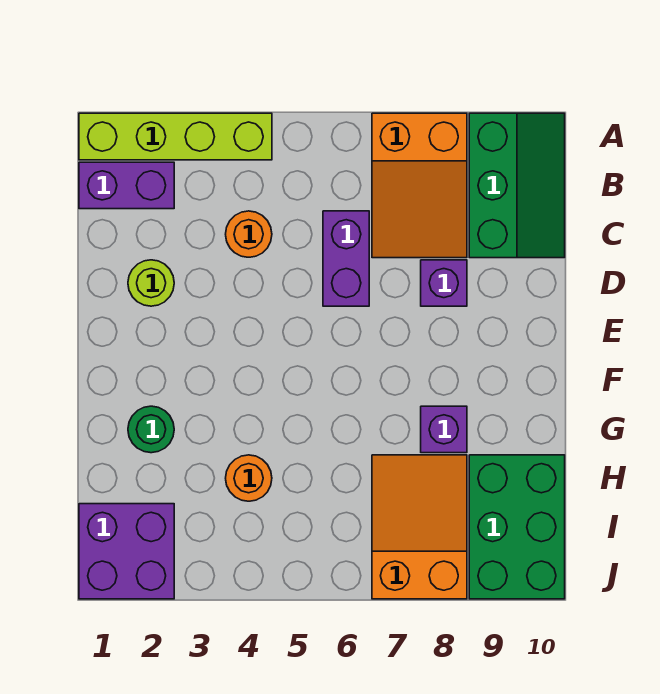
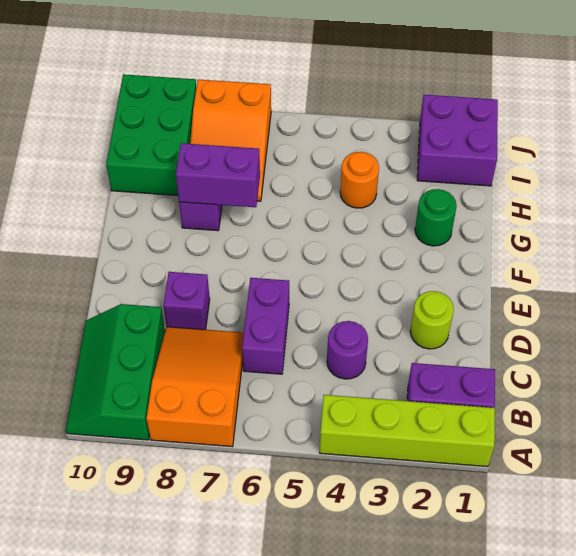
orange 1x1 round brick [226,211,272,257] -> purple 1x1 round brick [327,321,368,379]
none -> purple 1x2 brick [176,143,260,207]

